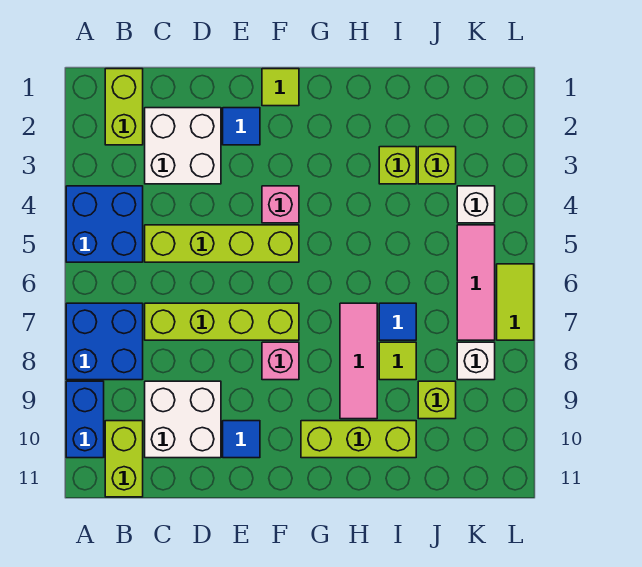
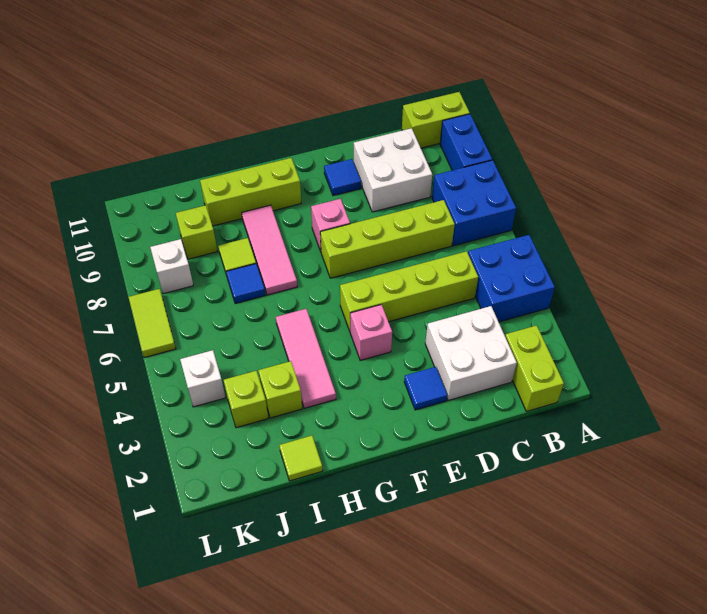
lime 1x2 brick [105,421,143,497] -> lime 1x2 brick turned to [402,92,470,148]
lime 1x1 tile [262,69,299,106] -> lime 1x1 tile moved to [279,436,323,481]
pink 1x3 tile [457,225,495,340] -> pink 1x3 tile moved to [276,309,336,408]

